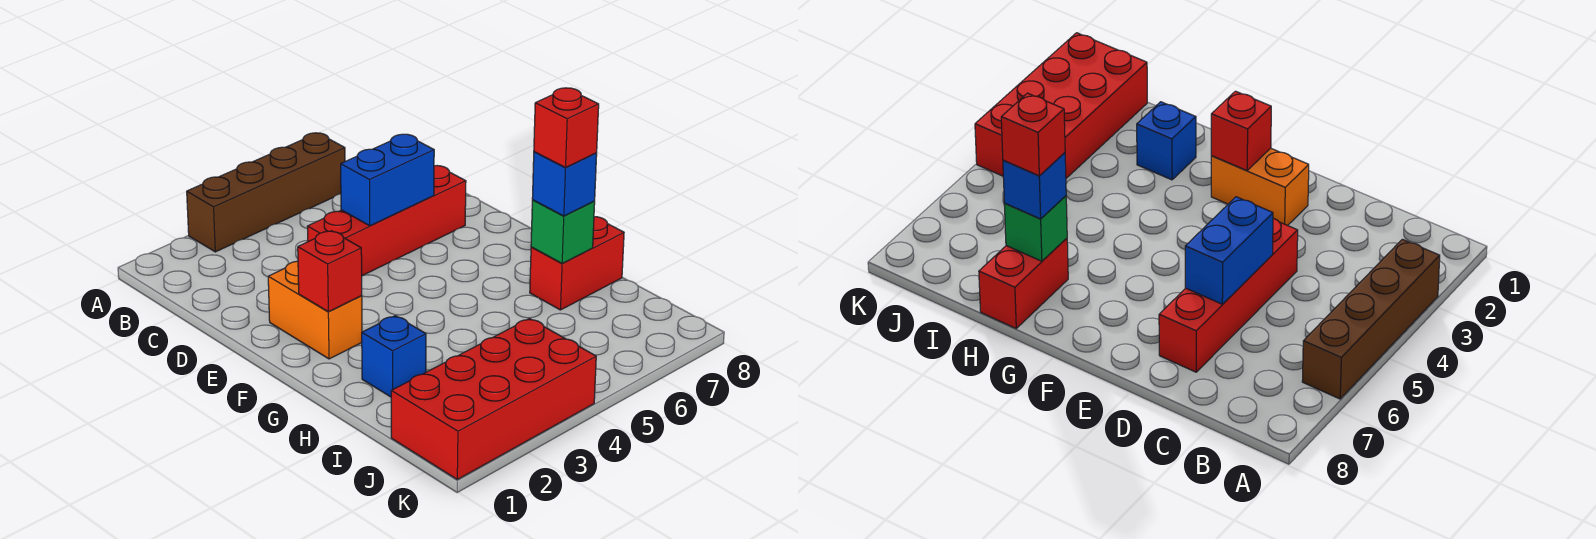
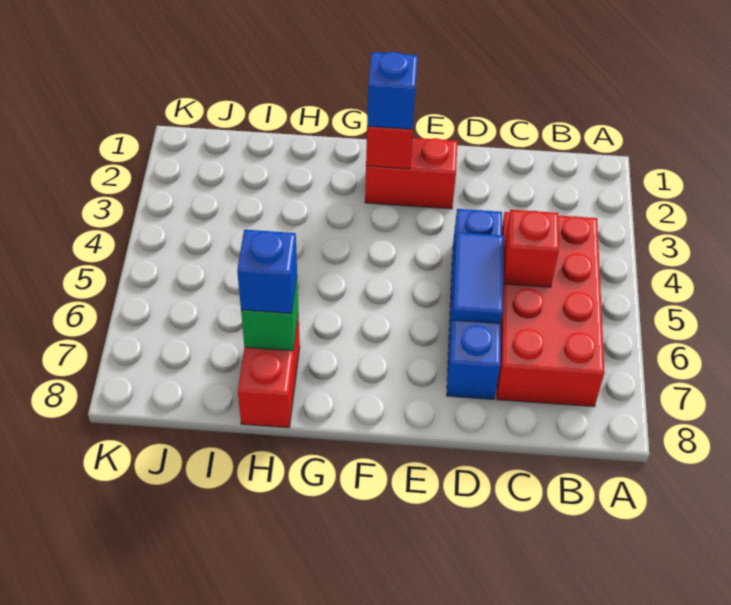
brown 1x4 brick [187,133,345,252] -> none
red 1x4 brick [307,166,466,276] -> blue 1x4 brick [447,209,502,399]
blue 1x2 brick [341,134,434,226] -> blue 1x2 tile [453,232,504,324]
orange 1x2 brick [268,261,362,359] -> red 1x2 brick [365,138,457,209]
blue 1x1 brick [362,316,426,397] -> blue 1x1 brick moved to [367,52,418,129]
red 1x1 brick [534,88,599,168] -> red 1x1 brick moved to [504,210,559,287]
red 2x4 brick [391,318,596,479] -> red 2x4 brick moved to [497,212,605,407]

